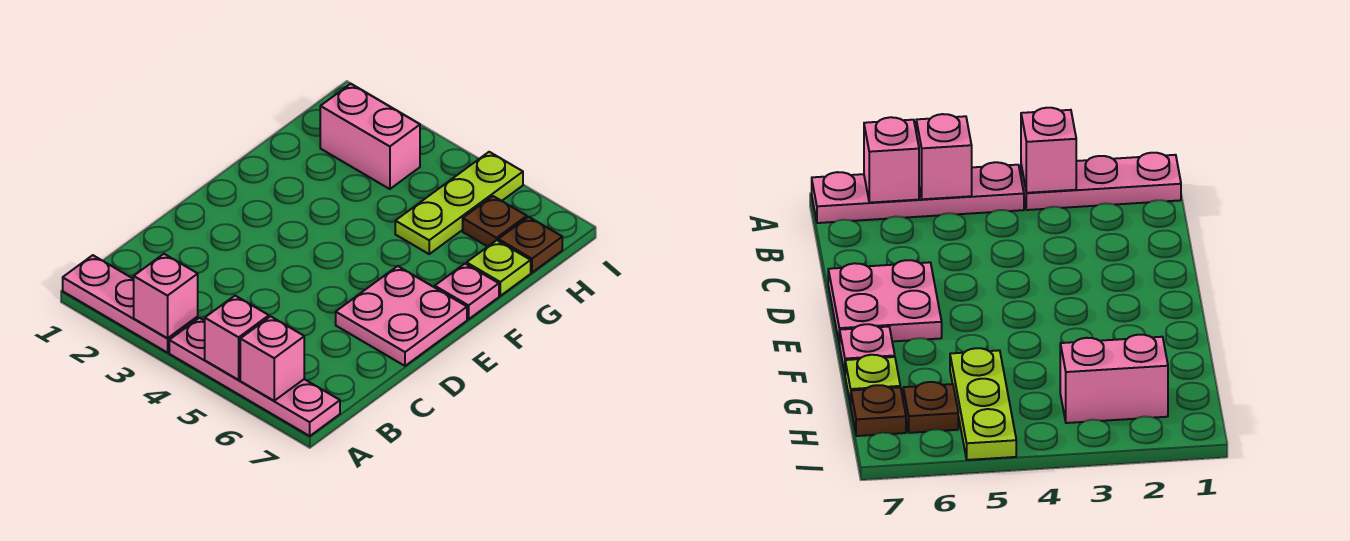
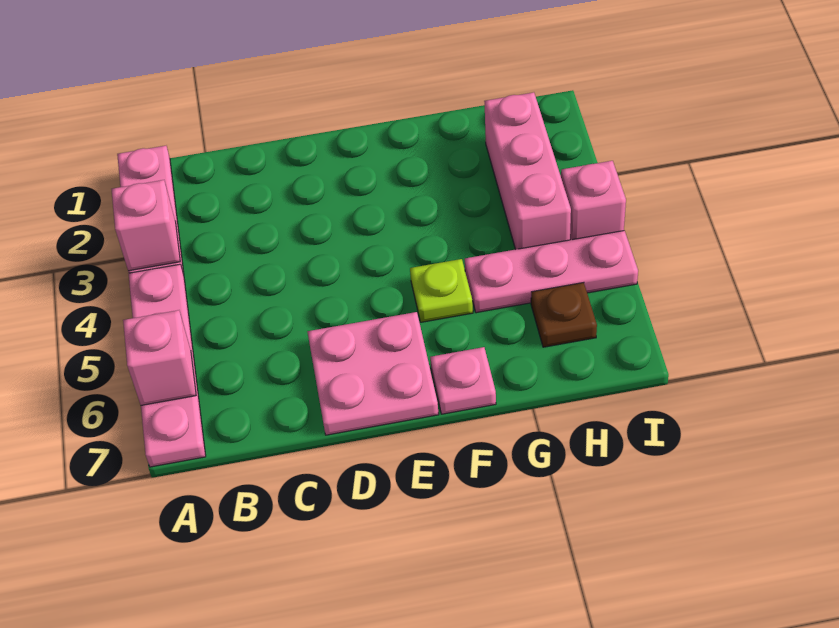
pink 1x1 brick [205,296,269,380] -> pink 1x1 brick moved to [561,161,626,240]
lime 1x3 plate [395,152,523,254] -> pink 1x3 plate [465,231,638,313]
lime 1x1 plate [467,240,531,296] -> lime 1x1 plate moved to [410,259,473,322]
pink 1x2 brick [320,84,420,189] -> pink 1x3 brick [484,92,571,249]
brown 1x1 plate [498,217,562,273] -> none

